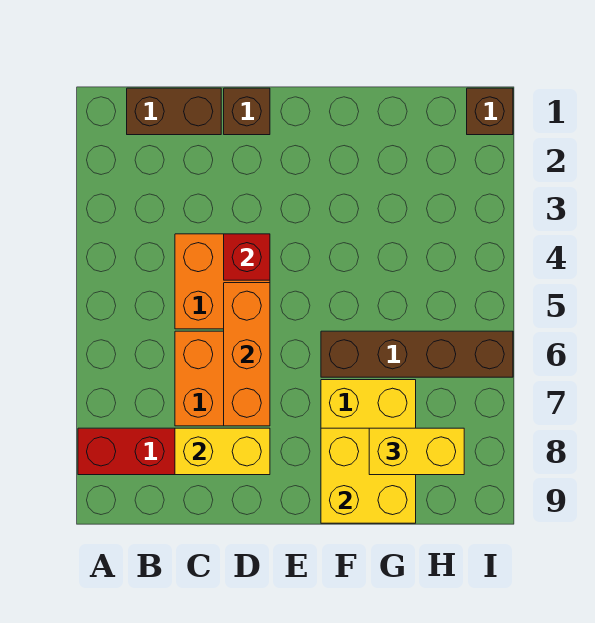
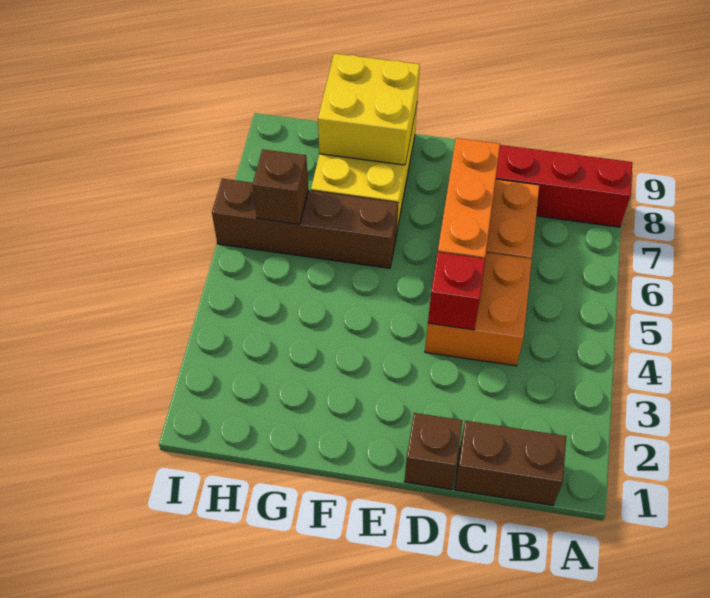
yellow 1x2 brick [175,428,270,475] -> none
yellow 1x2 brick [369,428,464,475] -> none
brown 1x1 brick [467,88,513,135] -> brown 1x1 brick moved to [253,149,308,224]

